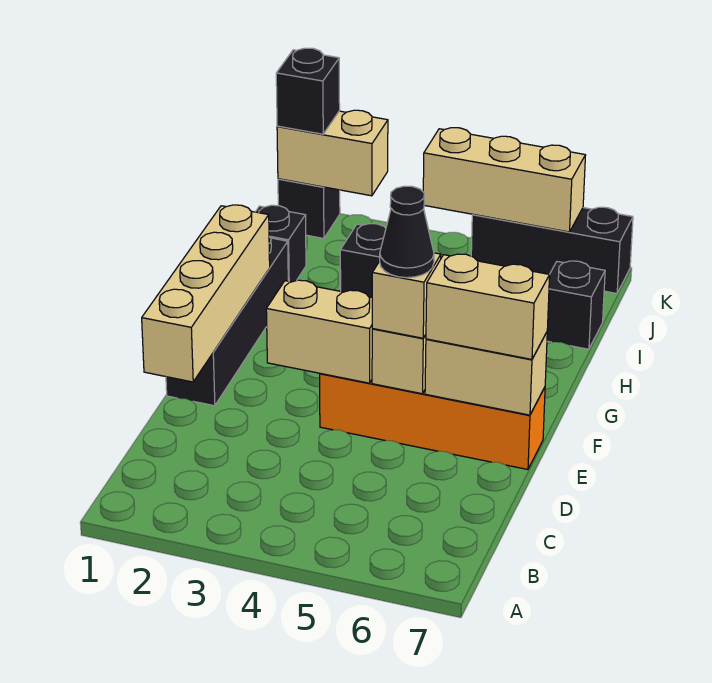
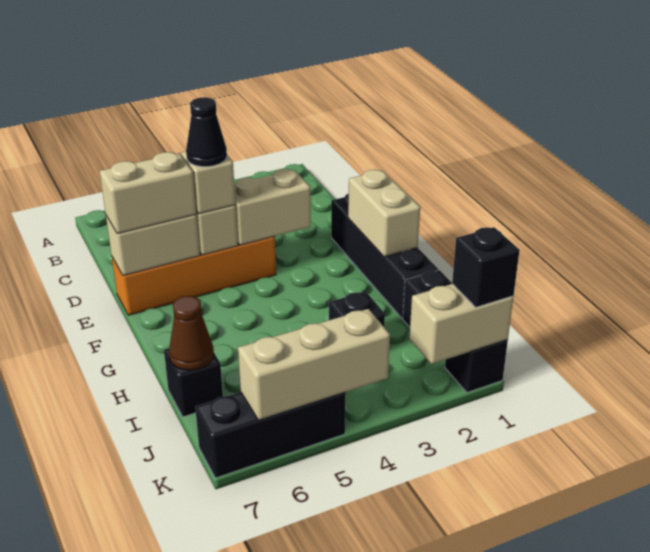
tan 1x4 brick [142,205,270,382] -> tan 1x2 brick [348,170,420,257]
none -> brown 1x1 cone [169,296,214,370]

